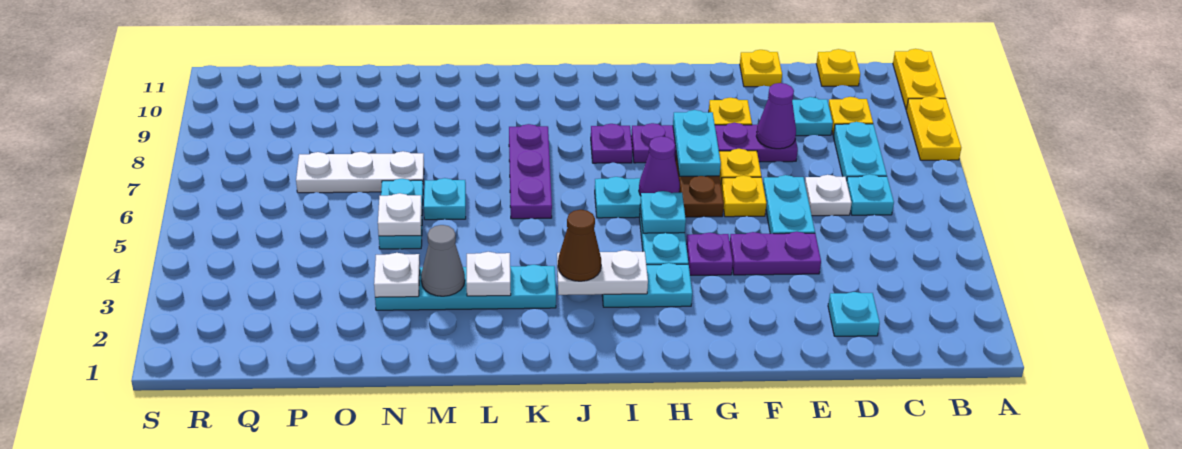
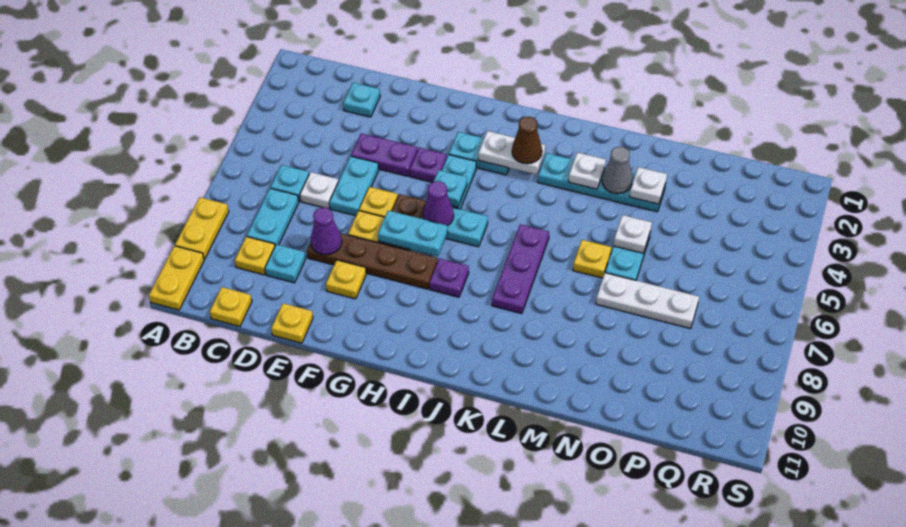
purple 1x4 plate [631,123,798,163] -> brown 1x4 plate [307,233,438,289]
cyan 1x2 plate [673,110,721,176] -> cyan 1x2 plate turned to [378,211,448,256]
cyan 1x1 plate [424,178,466,220] -> yellow 1x1 plate [573,240,611,278]

